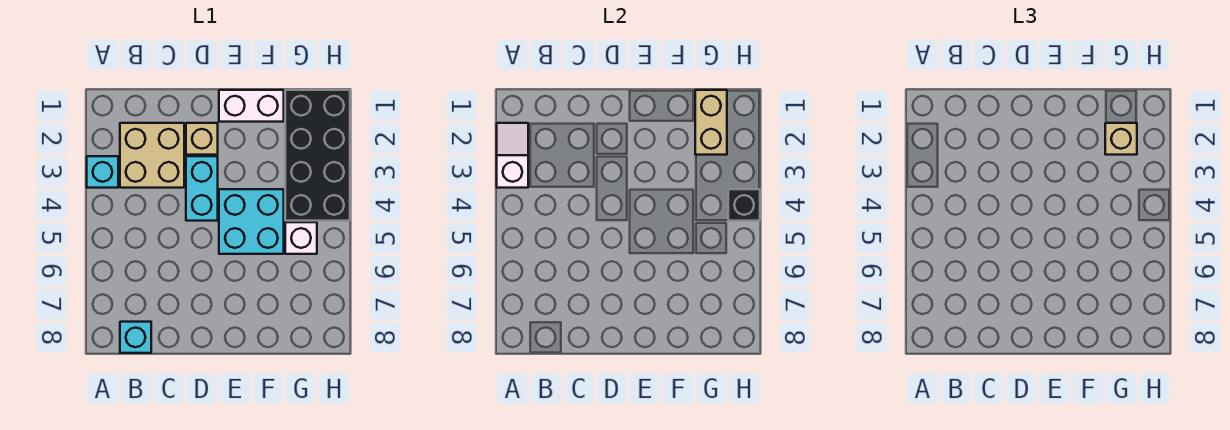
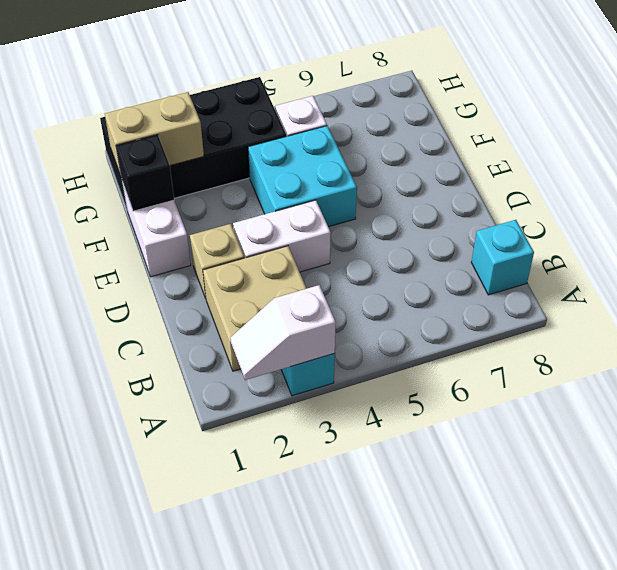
cyan 1x2 brick [186,156,218,221] -> white 1x2 brick [233,200,331,272]
tan 1x1 brick [1105,123,1137,155] -> none
black 1x1 brick [728,189,760,221] -> black 1x1 brick moved to [116,135,174,211]

